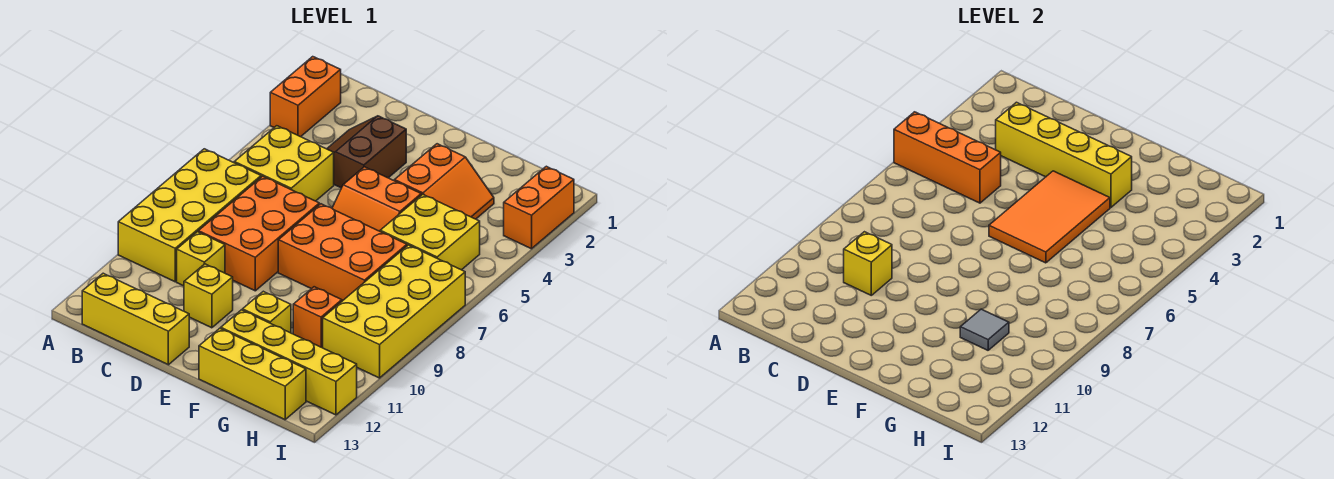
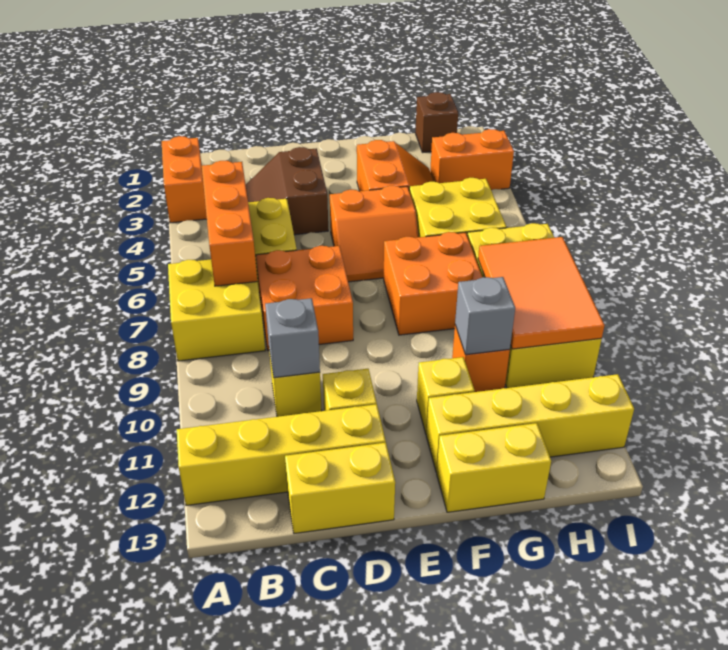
orange 1x3 brick [894,112,1001,203] -> orange 1x3 brick turned to [202,161,257,286]
yellow 2x4 brick [118,149,261,282] -> yellow 2x2 brick [168,259,265,361]
yellow 1x3 brick [82,273,189,365] -> yellow 1x2 brick [285,443,395,534]
yellow 1x4 brick [996,102,1132,207] -> yellow 1x4 brick moved to [177,404,386,506]
orange 2x3 brick [198,176,319,291] -> orange 2x2 brick [256,246,353,350]
yellow 1x1 brick [844,232,892,295] -> grey 1x1 brick [265,298,320,378]
orange 2x3 tile [989,171,1110,263] -> orange 2x3 tile moved to [478,237,605,349]
orange 2x3 brick [278,204,407,301] -> orange 2x2 brick [384,232,483,335]
yellow 1x3 brick [199,328,306,420] -> yellow 1x2 brick [437,423,551,512]
grey 1x1 tile [960,309,1009,350] -> grey 1x1 brick [455,277,515,355]
none -> brown 1x1 brick [415,92,458,153]
orange 1x2 brick [504,166,574,249] -> orange 1x2 brick turned to [430,129,514,190]

